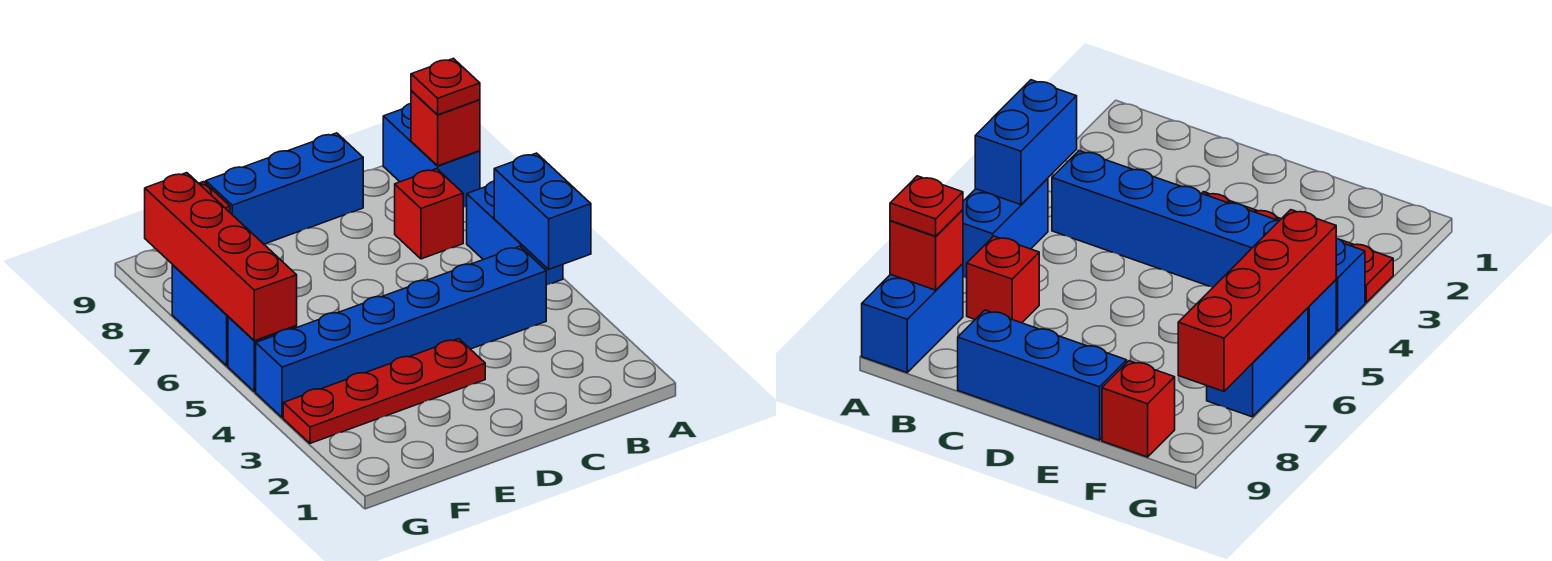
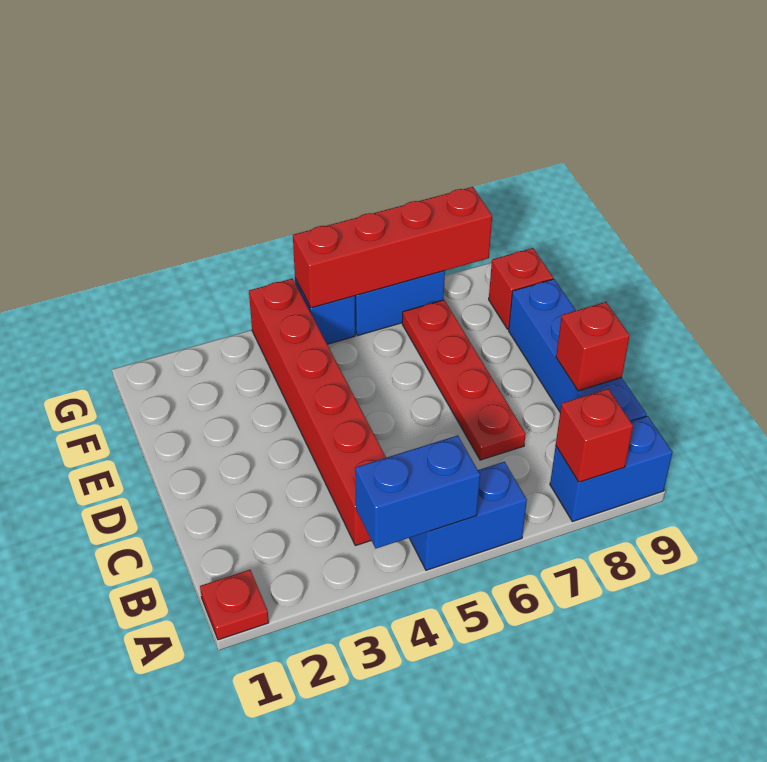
red 1x1 plate [411,58,480,115] -> red 1x1 plate moved to [200,570,269,640]
blue 1x6 brick [256,246,546,418] -> red 1x6 brick [249,279,386,546]
red 1x1 brick [395,169,463,259] -> red 1x1 brick moved to [556,302,630,391]
blue 1x3 brick [206,133,363,244] -> blue 1x4 brick [509,279,647,421]
red 1x4 plate [283,339,485,443] -> red 1x4 plate moved to [402,300,526,460]

